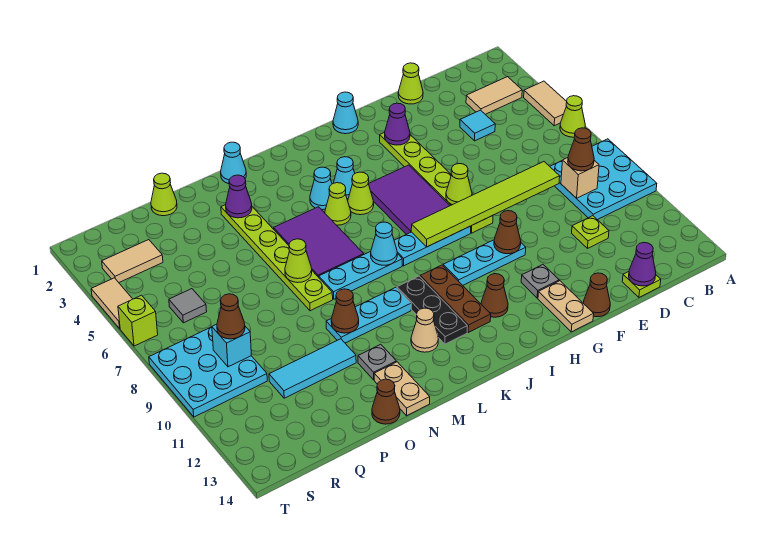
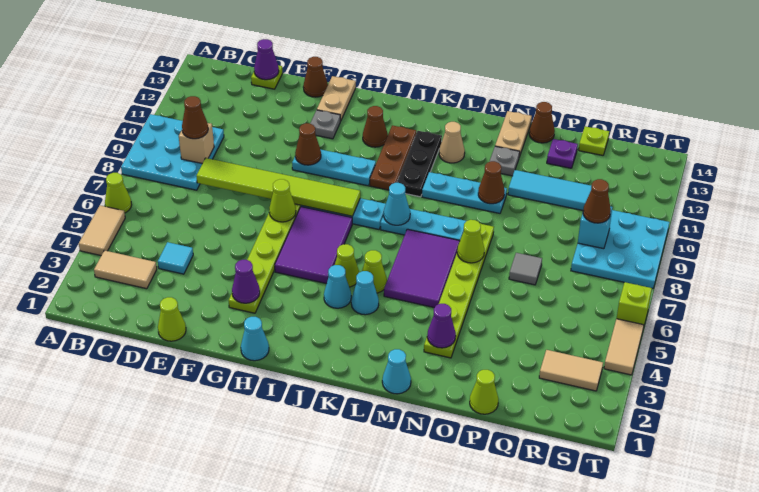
lime 1x1 plate [572,216,609,248] -> lime 1x1 plate moved to [579,127,609,155]
none -> purple 1x1 plate [547,139,578,168]
grey 1x1 tile [169,289,207,323] -> grey 1x1 tile moved to [509,253,542,285]

